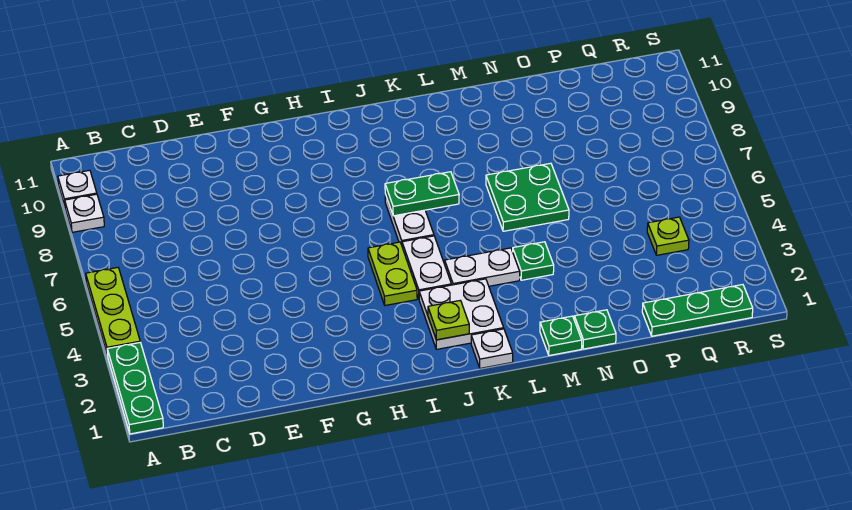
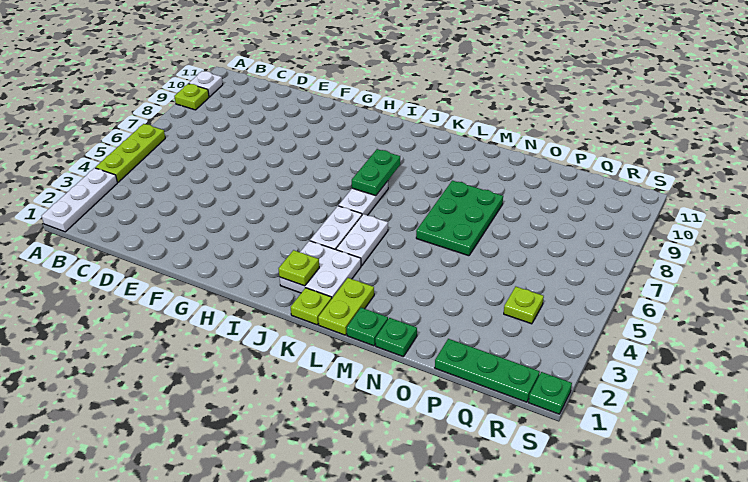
green 1x3 plate [107,342,163,434] -> white 1x3 plate [42,168,117,232]
white 1x1 plate [65,194,104,232] -> lime 1x1 plate [174,84,209,110]
lime 1x2 plate [368,242,417,305] -> lime 1x2 plate moved to [318,278,374,335]
green 1x2 plate [385,172,459,216] -> green 1x2 plate turned to [352,149,400,196]
white 1x1 plate [471,329,513,368] -> lime 1x1 plate [291,288,332,325]
white 1x2 plate [445,248,520,286] -> white 1x2 plate turned to [336,214,388,266]
green 1x1 plate [513,242,554,280] -> green 1x1 plate moved to [529,372,572,414]
green 2x2 plate [486,163,569,231] -> green 2x3 plate [416,181,503,256]

